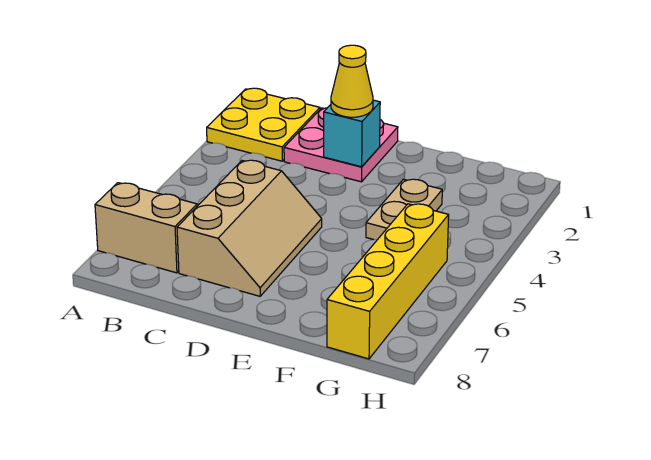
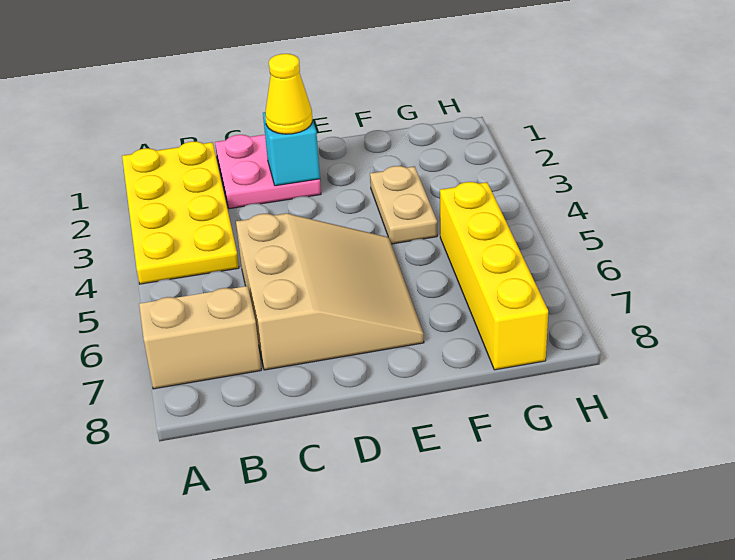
yellow 2x2 plate [207,88,320,161] -> yellow 2x4 plate [122,141,239,284]
tan 2x3 slope [177,160,322,296] -> tan 3x3 slope [236,213,424,370]

